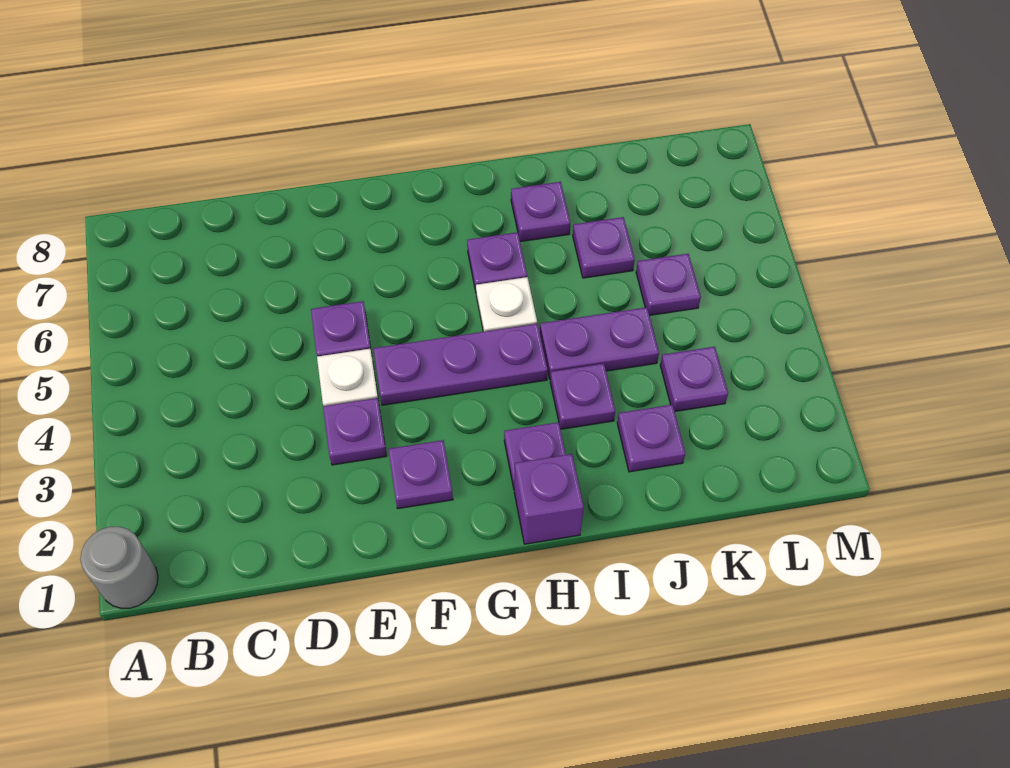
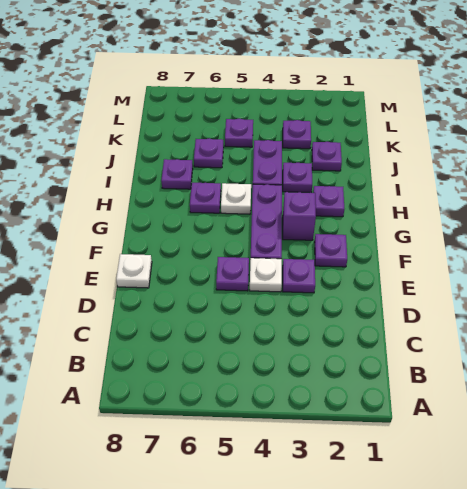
grey 1x1 round brick [80,527,158,608] -> none
none -> white 1x1 plate [116,254,152,288]
purple 1x1 brick [514,454,584,544] -> purple 1x1 brick moved to [283,192,316,240]

